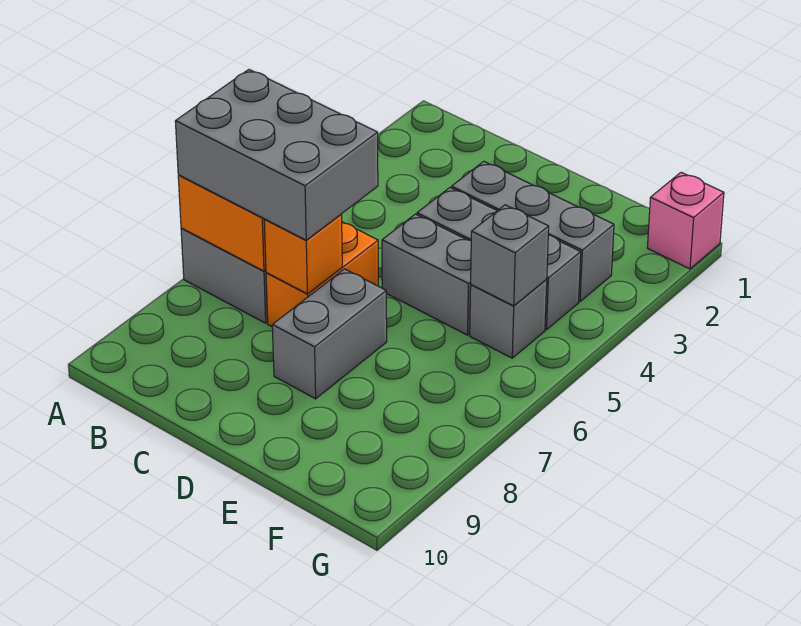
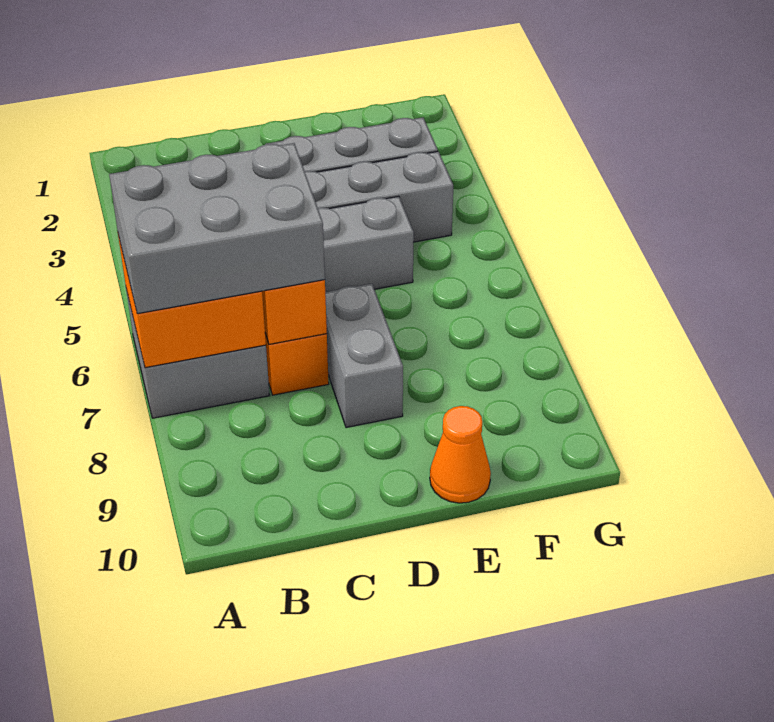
none -> orange 1x1 cone [430,406,491,503]
grey 1x1 brick [470,280,547,358] -> none
grey 1x1 brick [471,205,549,306] -> none
pink 1x1 brick [647,172,724,269] -> none

